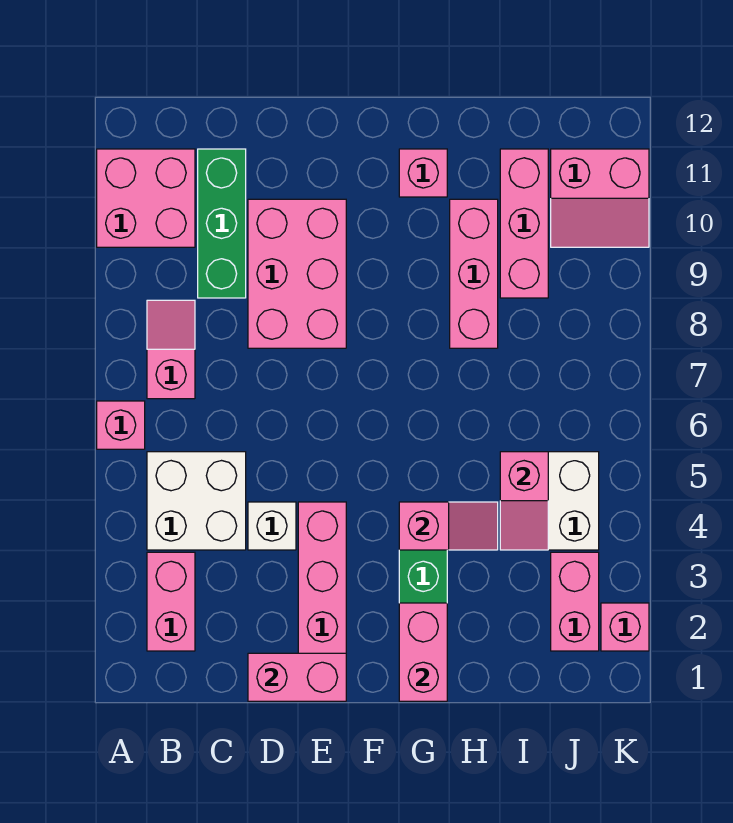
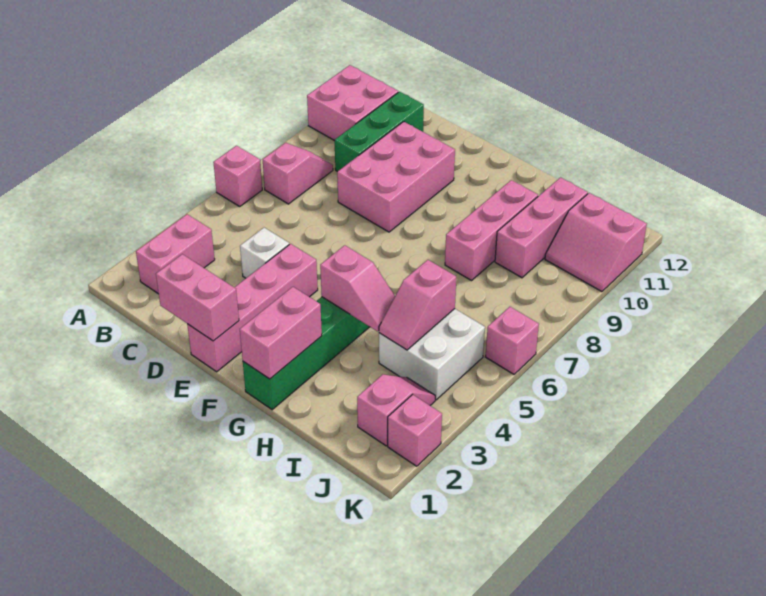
white 2x2 brick [147,452,246,550] -> none
pink 1x1 brick [399,149,447,197] -> pink 1x1 brick moved to [485,307,539,374]
pink 1x2 brick [551,552,599,651] -> pink 1x2 slope [357,374,435,446]

